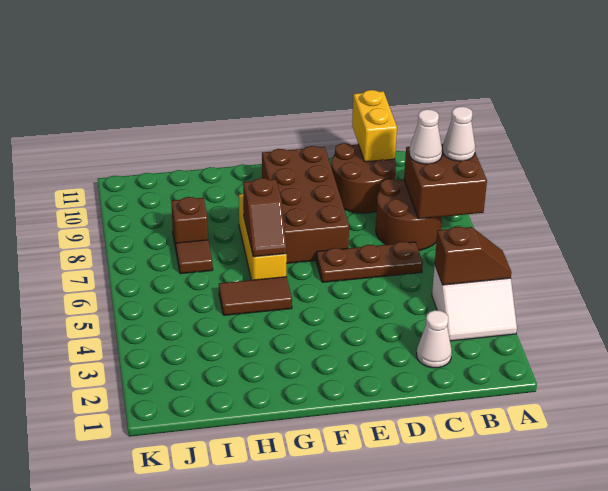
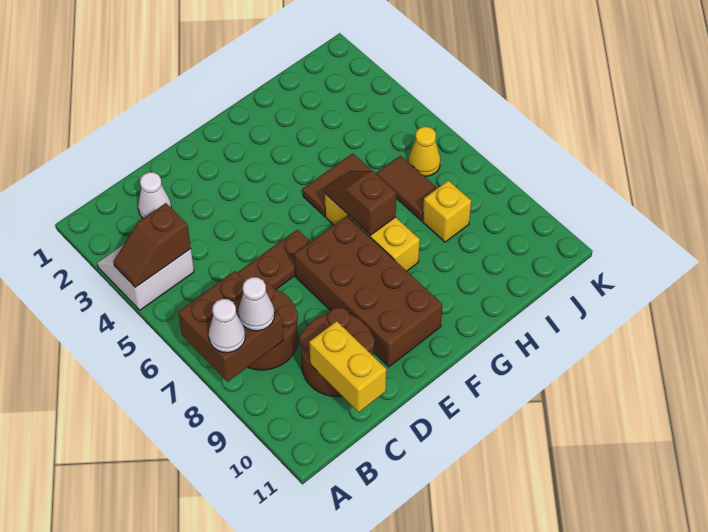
brown 1x1 tile [176,240,213,274] -> brown 1x2 tile [377,156,437,221]
brown 1x1 brick [171,197,208,248] -> yellow 1x1 brick [423,180,471,242]
none -> yellow 1x1 cone [408,127,440,176]

